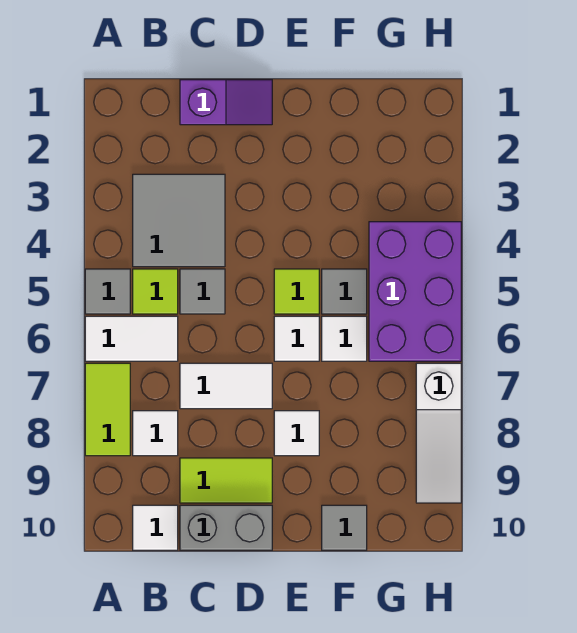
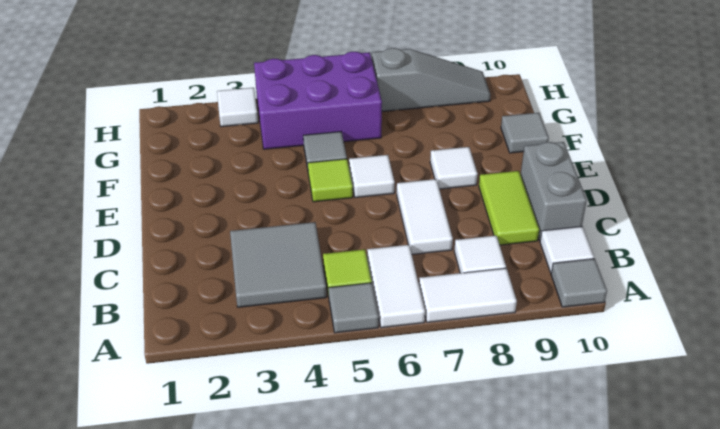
lime 1x2 tile [85,363,130,456] -> white 1x2 tile [419,268,517,322]
purple 1x2 slope [180,80,272,125] -> none
grey 1x1 tile [180,269,225,314] -> grey 1x1 tile moved to [551,259,607,307]
white 1x1 tile [322,316,367,361] -> white 1x1 tile moved to [217,88,258,127]
white 1x3 slope [416,363,461,503] -> grey 1x3 slope [372,48,491,111]

